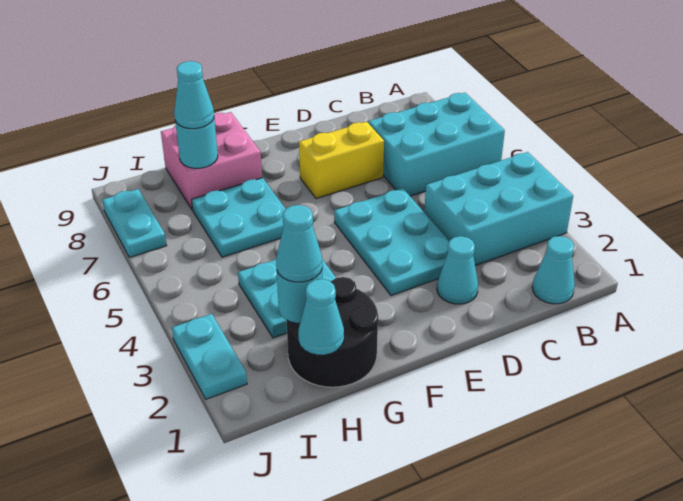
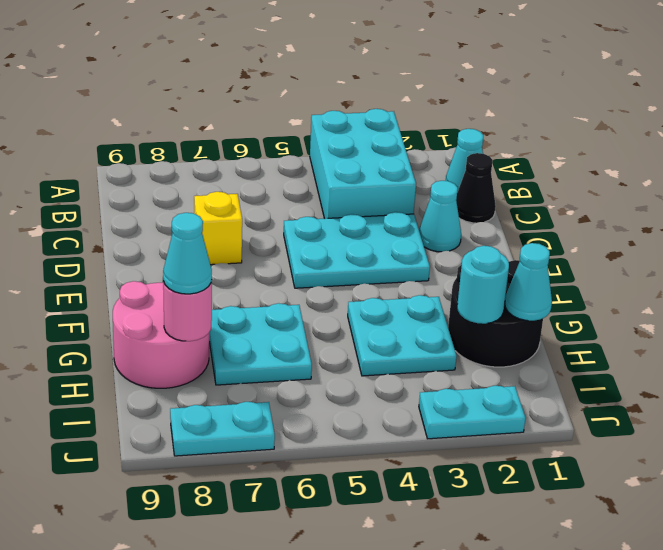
cyan 2x3 brick [368,93,505,196] -> none
none -> black 1x1 cone [456,153,496,223]
yellow 1x2 brick [299,122,384,199] -> yellow 1x1 brick [194,192,242,265]
pink 2x2 brick [161,112,262,210] -> pink 2x2 round brick [113,281,209,388]
cyan 1x1 cone [276,205,322,282] -> none
cyan 1x1 round brick [175,119,218,168] -> pink 1x1 round brick [163,280,212,341]

